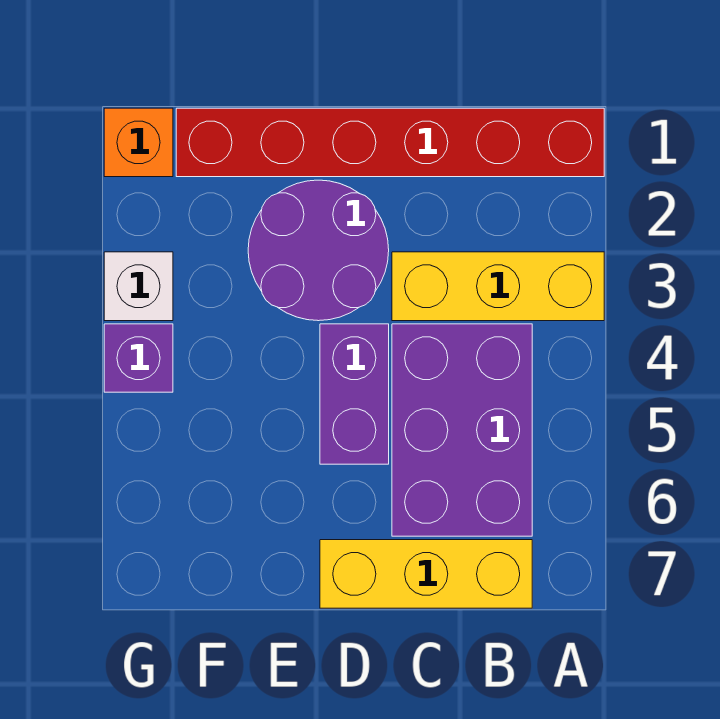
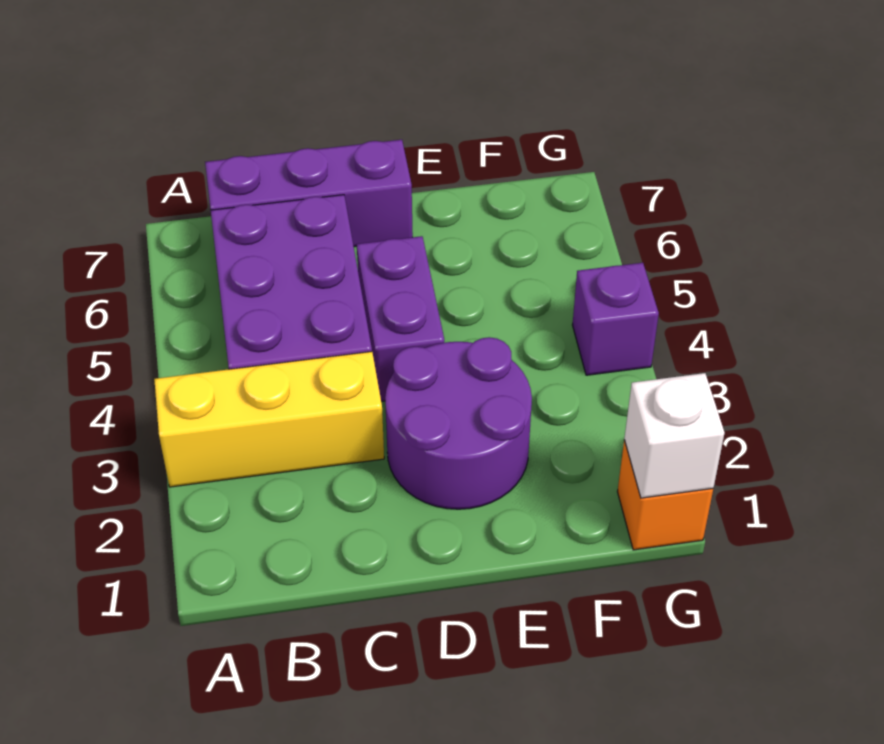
red 1x6 brick [176,108,604,177] -> none
yellow 1x3 brick [320,540,532,608] -> purple 1x3 brick [205,140,413,247]
white 1x1 brick [104,252,173,321] -> white 1x1 brick moved to [624,373,724,498]

